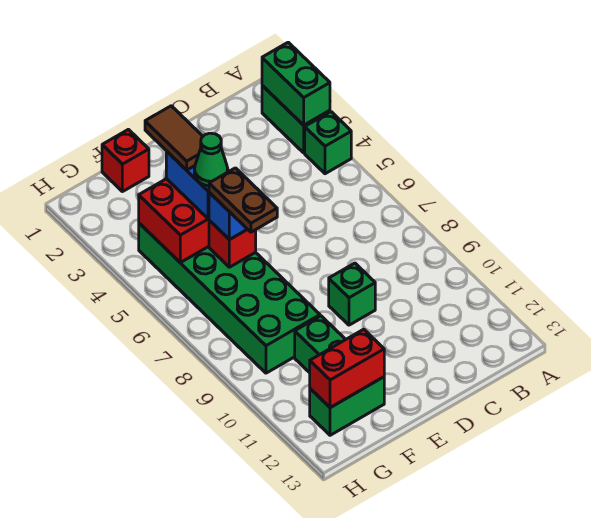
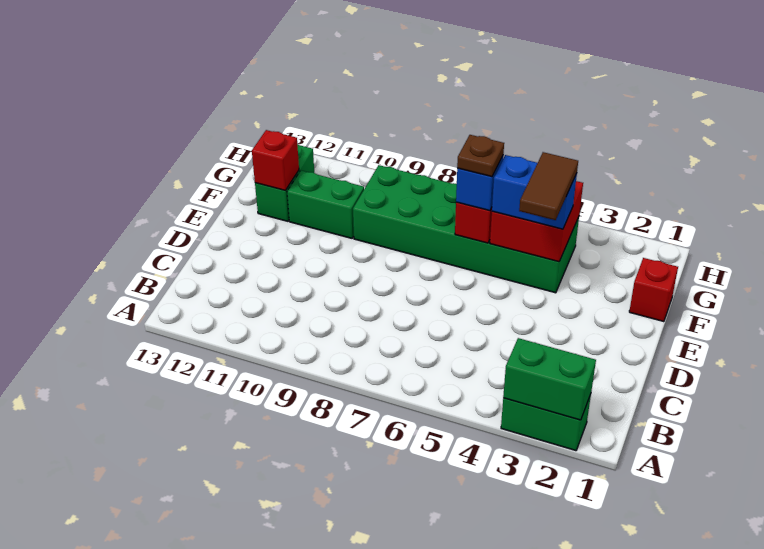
green 1x1 brick [305,112,351,174] -> none
green 1x1 brick [329,263,375,325] -> none
brown 1x2 tile [145,106,203,170] -> brown 1x2 tile turned to [519,152,578,220]
green 1x1 cone [194,133,228,186] -> none
brown 1x2 plate [209,168,277,232] -> brown 1x1 plate [457,135,504,177]
red 1x2 brick [310,329,384,408] -> red 1x1 brick [252,130,299,191]

